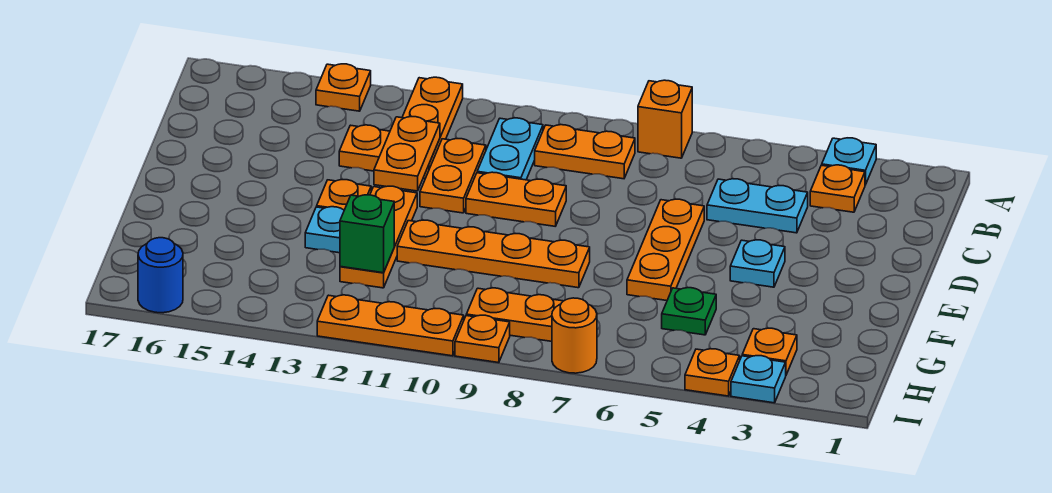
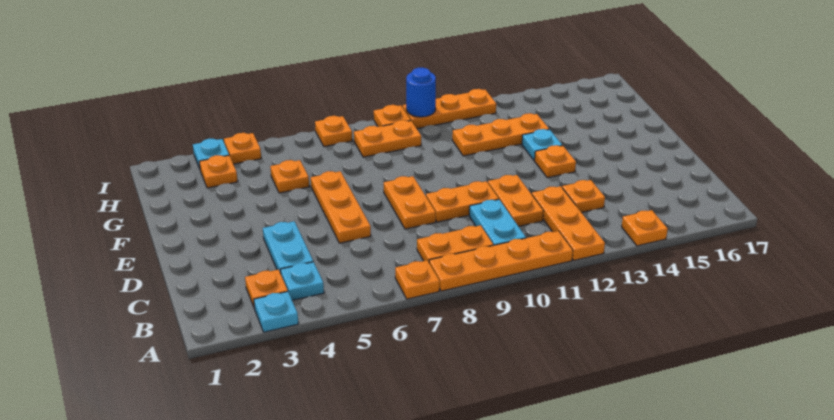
orange 1x1 brick [638,80,692,158] -> orange 1x1 plate [395,260,440,299]
cyan 1x2 plate [707,179,808,233] -> cyan 1x2 plate turned to [263,221,313,273]
orange 1x2 plate [374,117,440,191] -> orange 1x2 plate moved to [384,176,436,229]
cyan 1x1 plate [730,240,785,287] -> cyan 1x1 plate moved to [280,262,324,300]
orange 1x3 plate [340,186,417,288] -> orange 1x3 plate turned to [452,113,549,156]
orange 1x4 plate [397,220,590,288] -> orange 1x4 plate moved to [429,231,573,291]
green 1x1 plate [662,288,716,335] -> orange 1x1 plate [270,160,309,193]
green 1x1 brick [340,195,394,273] -> none
orange 1x1 round brick [552,298,597,373] -> orange 1x1 plate [315,116,352,147]
blue 1x1 round brick [138,238,183,313] -> blue 1x1 round brick moved to [406,68,436,117]

